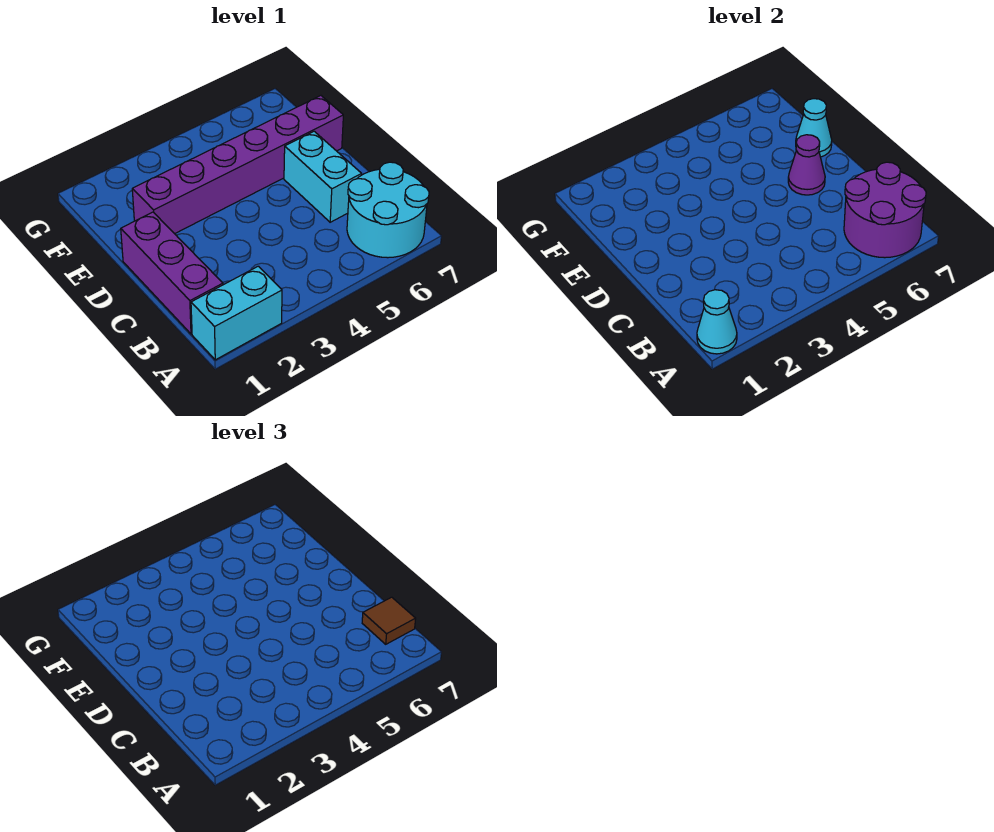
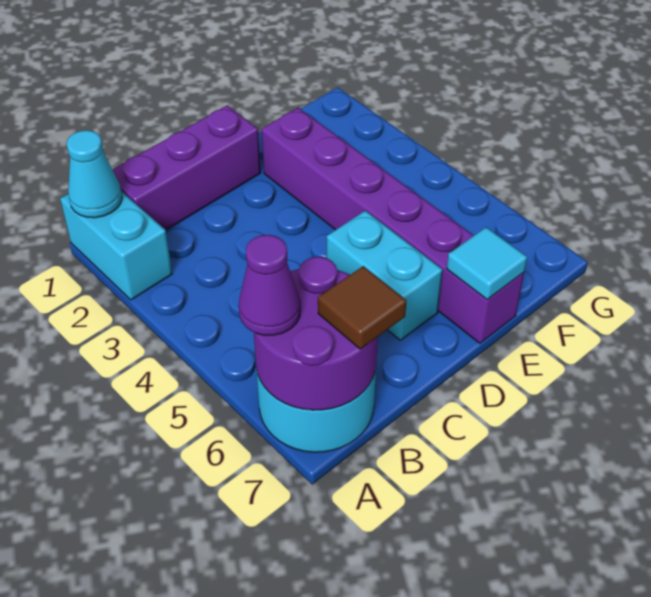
cyan 1x2 brick [284,131,362,222] -> cyan 1x2 brick turned to [327,211,442,340]
purple 1x1 cone [788,135,825,195] -> purple 1x1 cone moved to [239,235,301,335]
cyan 1x1 cone [796,99,832,157] -> cyan 1x1 tile [447,227,527,299]

